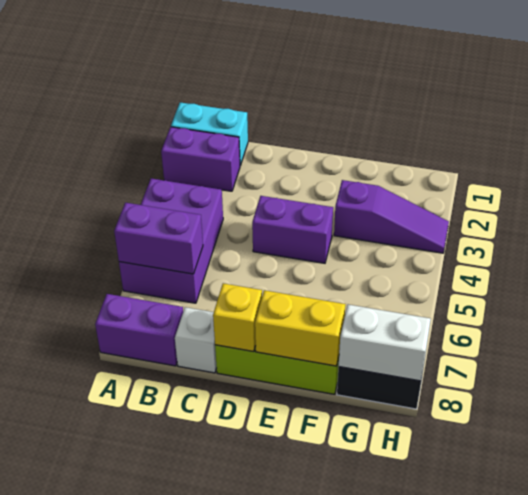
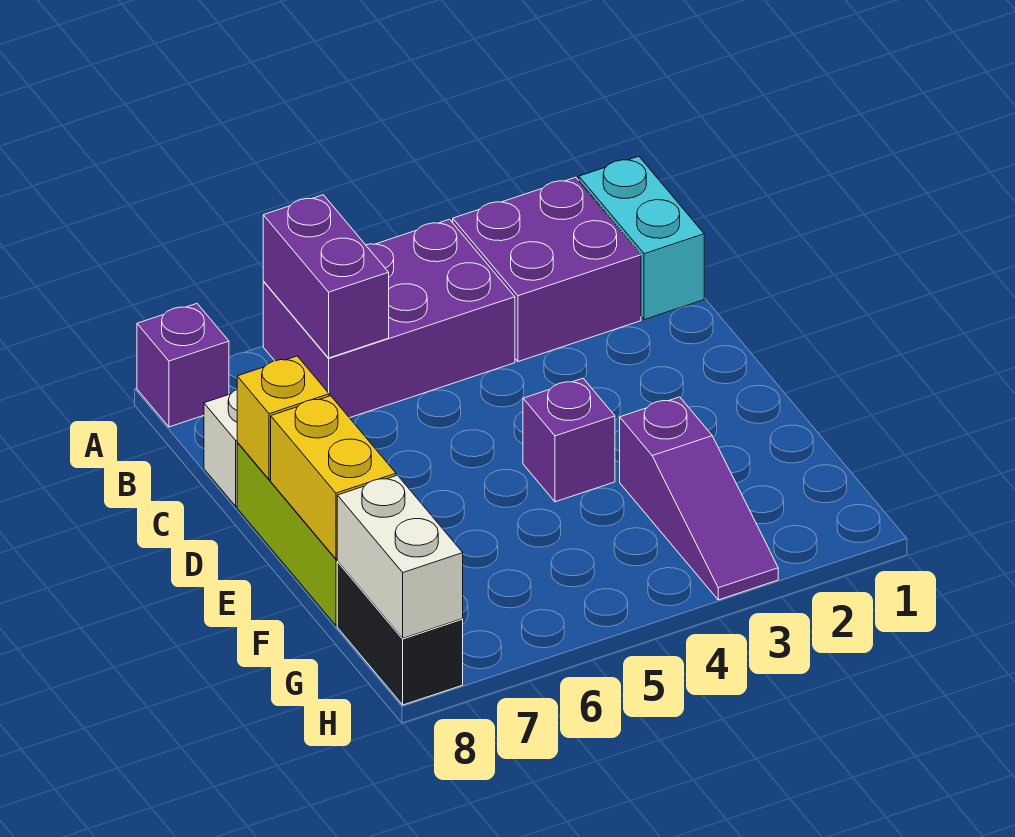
purple 1x2 brick [161,127,240,191] -> purple 2x2 brick [453,177,641,362]
purple 1x2 brick [95,294,183,366] -> purple 1x1 brick [137,304,229,427]
purple 1x2 brick [252,196,333,263] -> purple 1x1 brick [523,378,615,502]

